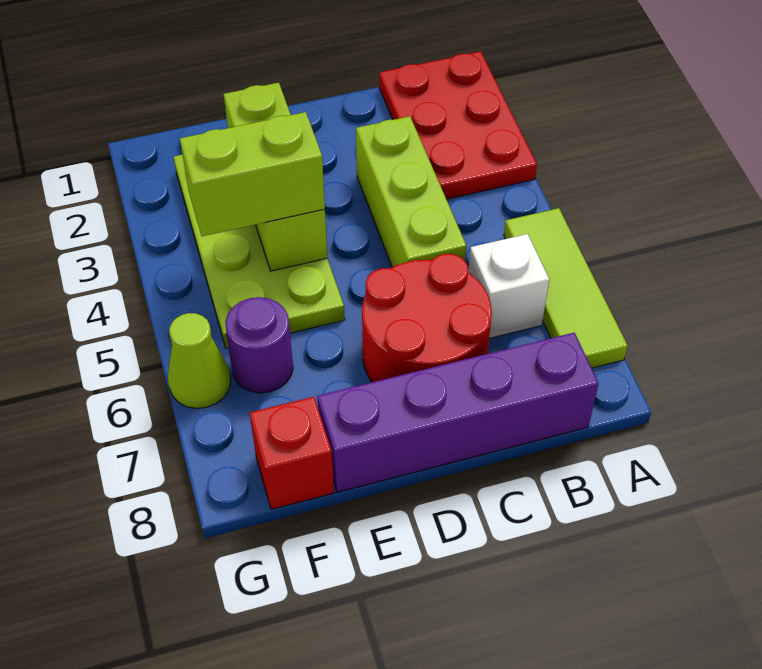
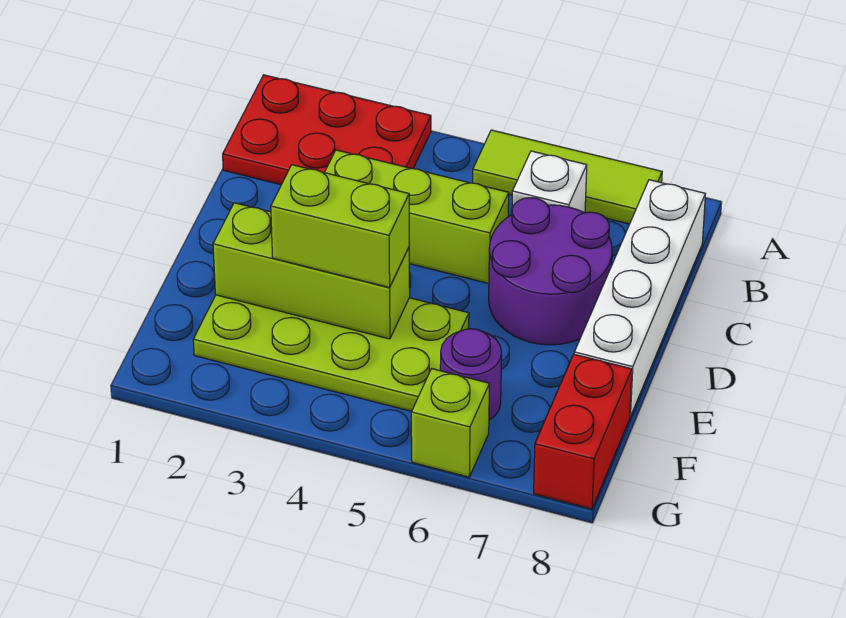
purple 1x4 brick [317,333,599,492] -> white 1x4 brick [574,180,705,417]
red 2x2 round brick [362,254,492,382] -> purple 2x2 round brick [489,198,612,345]
lime 1x2 brick [180,112,325,236] -> lime 1x2 brick turned to [271,165,409,288]
red 1x1 brick [250,397,334,509] -> red 1x2 brick [534,354,632,509]
lime 1x1 cone [168,313,231,408] -> lime 1x1 brick [411,369,489,477]

